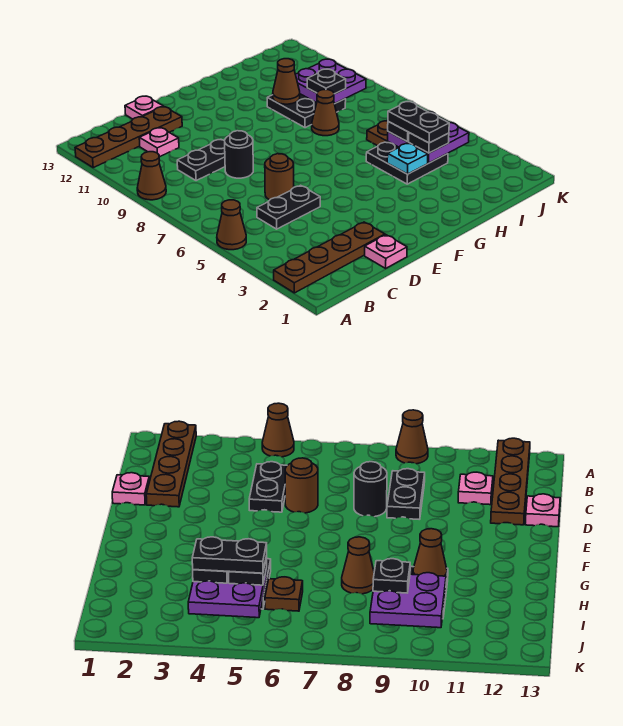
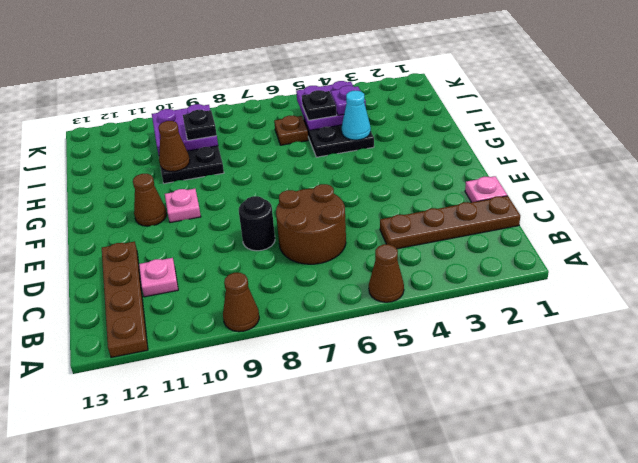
brown 1x4 plate [274,222,385,293] -> brown 1x4 plate turned to [380,196,520,249]
black 1x2 plate [257,185,320,229] -> none
black 1x2 plate [177,140,225,181] -> none
brown 1x1 round brick [265,154,294,200] -> brown 2x2 round brick [276,184,346,264]
pink 1x1 plate [125,96,163,119] -> pink 1x1 plate moved to [165,189,201,223]
cyan 1x1 plate [387,143,428,174] -> cyan 1x1 cone [342,91,371,140]
brown 1x1 cone [312,90,339,136] -> brown 1x1 cone moved to [133,174,167,226]
black 1x1 plate [409,133,449,153] -> purple 1x1 plate [331,86,366,115]
black 1x2 plate [388,102,449,143] -> none

